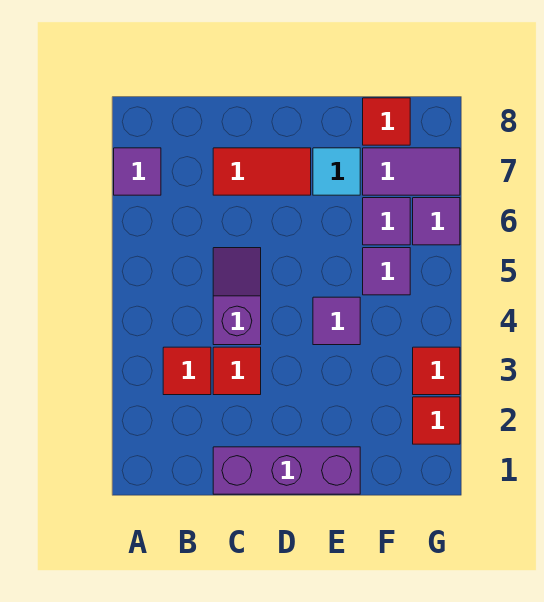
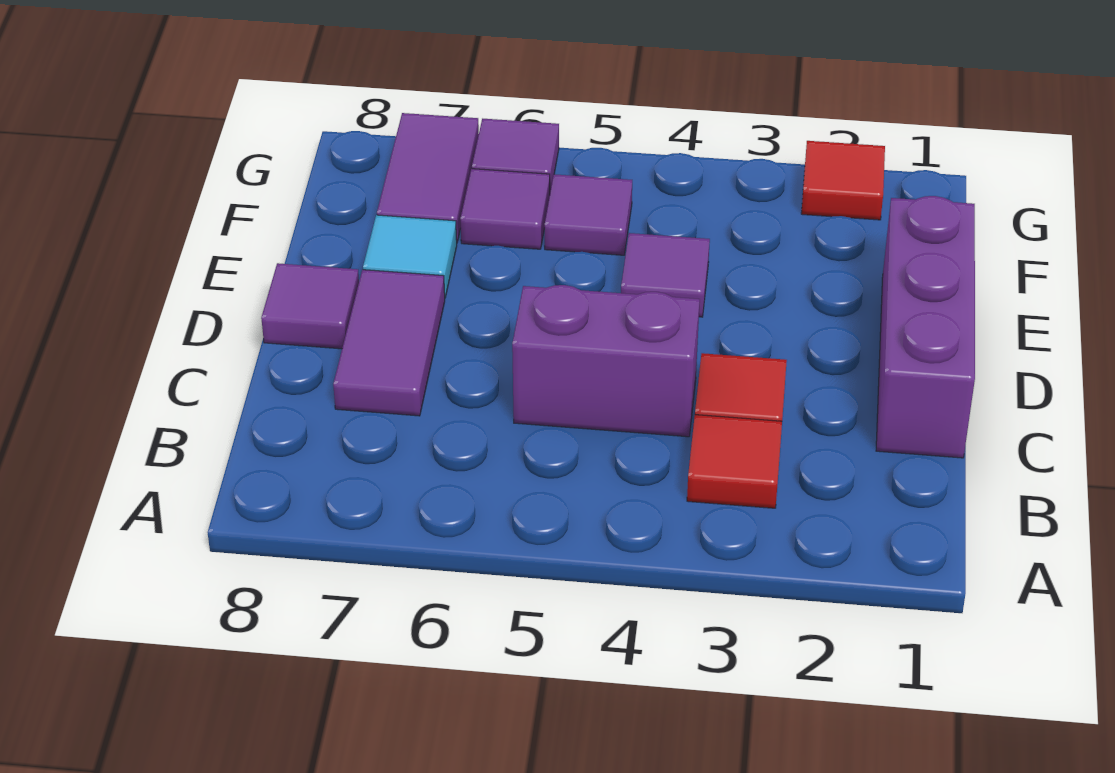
purple 1x1 tile [114,148,161,195] -> purple 1x1 tile moved to [261,263,359,349]
purple 1x2 slope [213,248,261,345] -> purple 1x2 brick [512,285,700,437]
red 1x2 tile [213,148,311,195] -> purple 1x2 tile [333,270,445,416]
red 1x1 tile [363,98,410,145] -> none
red 1x1 tile [413,347,460,395] -> none

